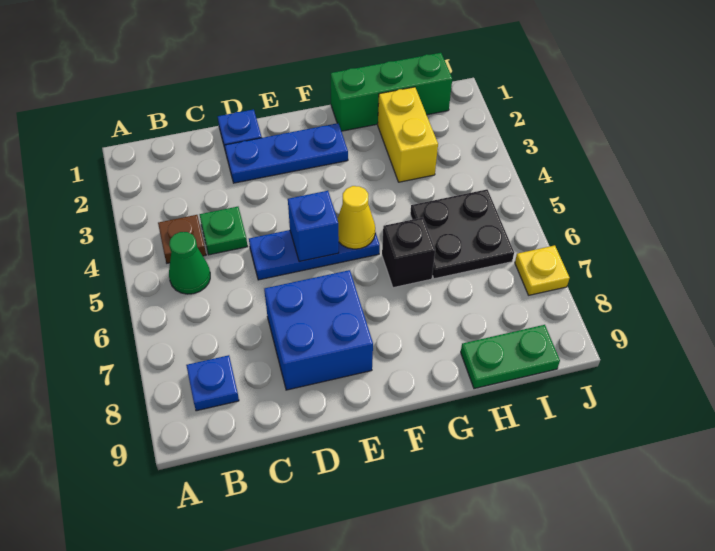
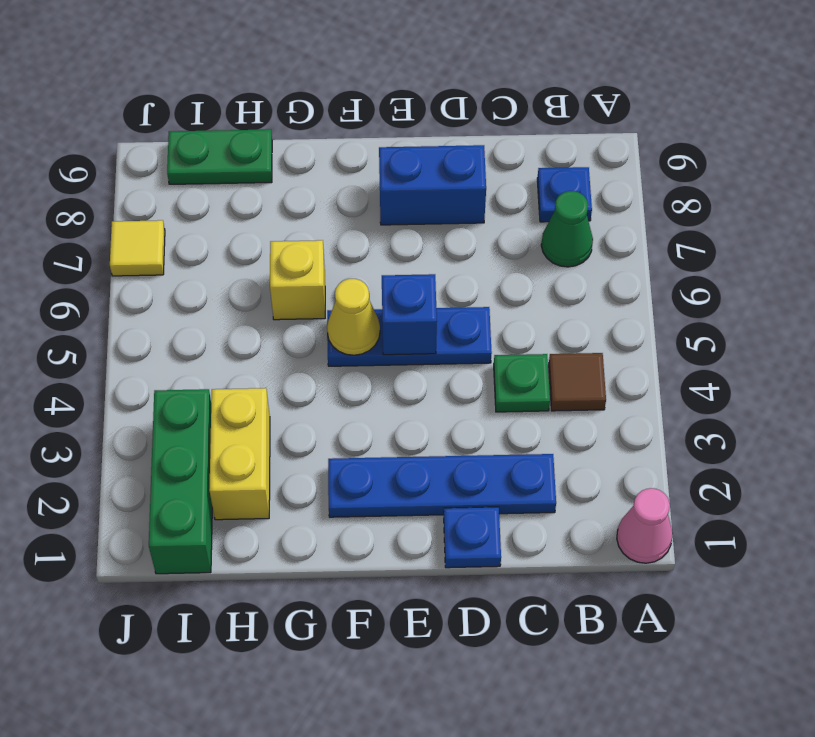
none -> pink 1x1 cone [617,488,673,563]
brown 1x1 plate [158,215,206,263] -> brown 1x1 tile [549,353,606,411]
green 1x1 cone [169,232,210,294] -> green 1x1 cone moved to [541,191,593,267]
blue 1x3 plate [225,123,348,183] -> blue 1x4 plate [328,454,556,517]
blue 2x2 brick [264,270,373,390] -> blue 1x2 brick [379,145,486,225]
green 1x3 brick [331,53,452,131] -> green 1x3 brick turned to [149,389,212,574]
black 1x1 brick [382,218,435,288] -> yellow 1x1 brick [270,240,325,320]
black 2x2 plate [410,189,514,279] -> none
yellow 1x1 plate [515,245,570,295] -> yellow 1x1 tile [110,220,165,276]

